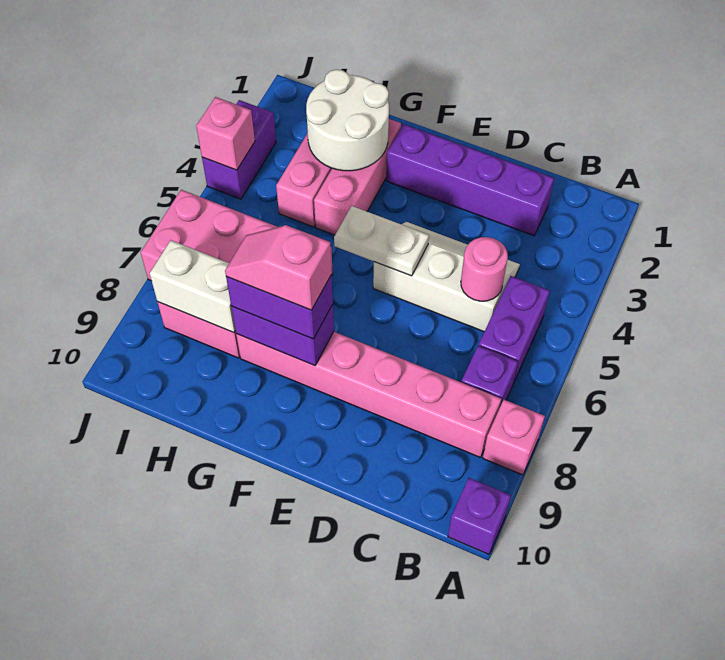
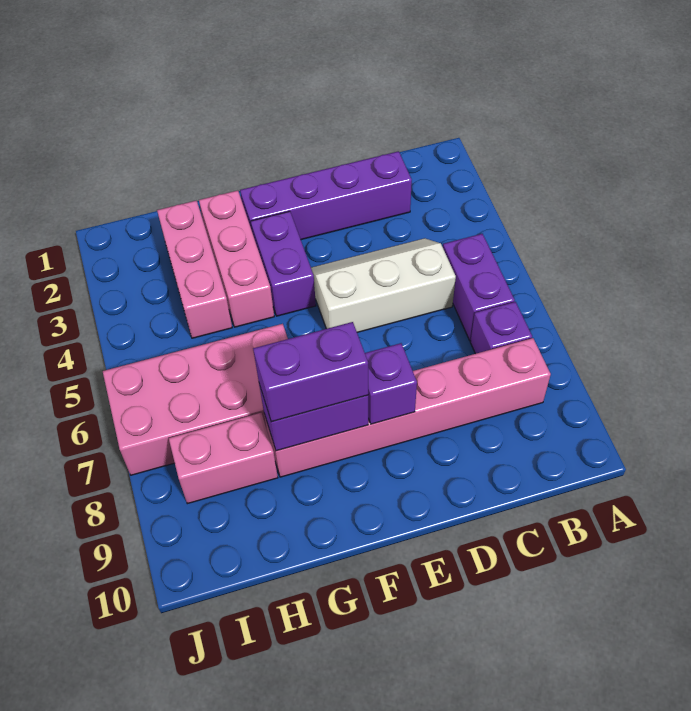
pink 1x1 brick [483,400,545,475] -> none
purple 1x1 brick [448,478,511,554] -> purple 1x1 brick moved to [365,343,417,424]
pink 1x1 round brick [461,237,508,301] -> none
white 1x2 plate [334,206,429,276] -> none
pink 1x2 slope [225,225,332,310] -> none
white 2x2 round brick [306,69,389,171] -> none
white 1x2 brick [150,240,236,333] -> none
purple 1x2 brick [202,100,276,199] -> purple 1x2 brick moved to [251,211,316,316]
pink 1x1 brick [196,97,255,170] -> none

